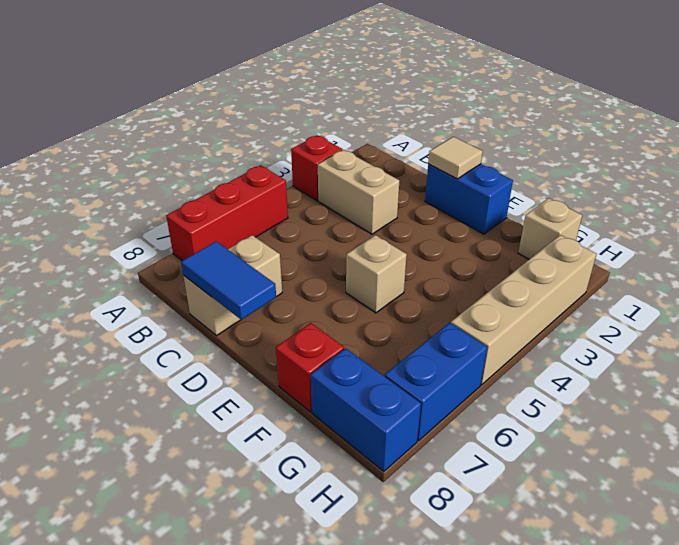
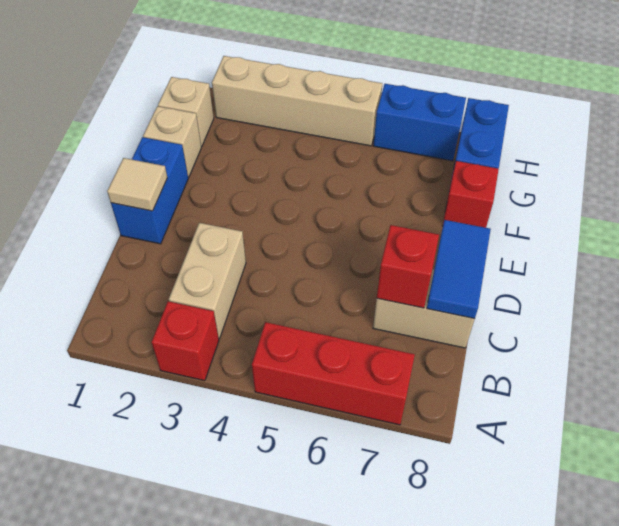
none -> red 1x1 brick [377,225,439,308]
tan 1x1 brick [346,235,407,313] -> tan 1x1 brick moved to [143,106,201,177]

